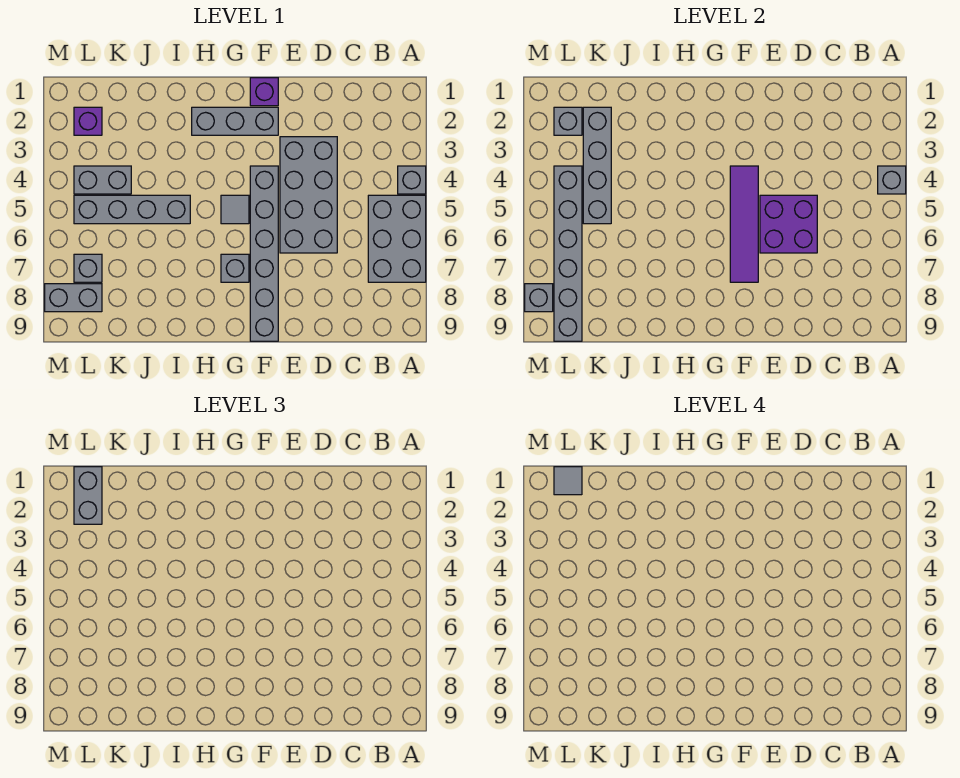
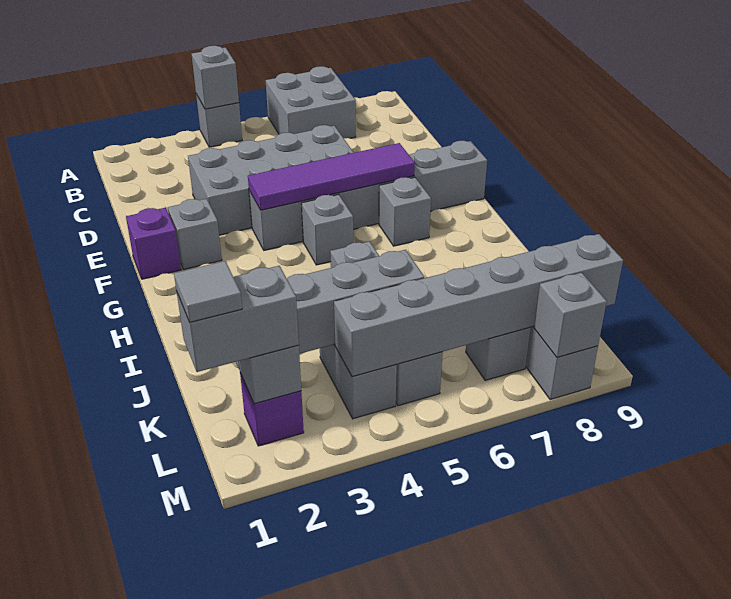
grey 2x3 brick [368,195,426,282] -> grey 2x2 brick [266,66,356,138]
purple 2x2 brick [760,195,817,253] -> none
grey 1x3 brick [192,107,278,135] -> grey 1x1 brick [168,199,222,270]
grey 1x1 tile [221,195,249,224] -> grey 1x1 brick [301,194,353,265]

